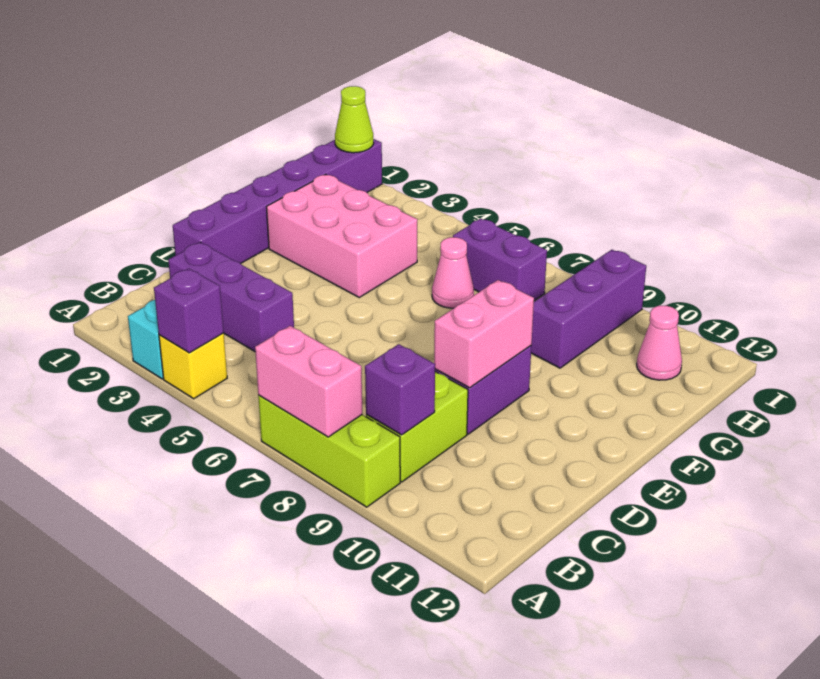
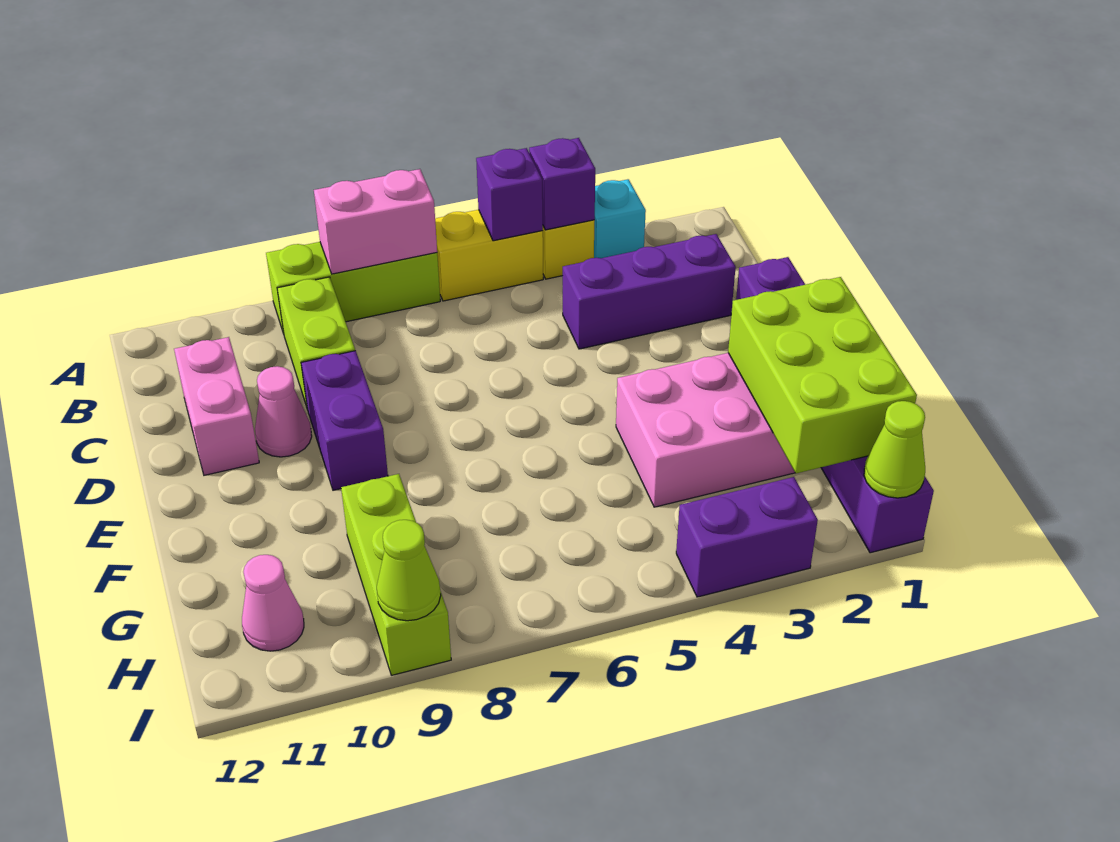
none -> yellow 1x2 brick [435,210,543,301]
purple 1x1 brick [365,344,435,435] -> purple 1x1 brick moved to [476,148,543,241]
pink 1x2 brick [434,280,534,388] -> pink 1x2 brick moved to [174,337,259,475]
none -> lime 2x3 brick [728,277,917,473]
pink 1x1 cone [432,237,474,308] -> pink 1x1 cone moved to [255,366,312,457]
purple 1x3 brick [531,250,646,368] -> lime 1x3 brick [341,474,451,675]
purple 1x2 brick [453,219,547,301] -> purple 1x2 brick moved to [676,477,818,597]
none -> lime 1x1 cone [377,520,441,621]

